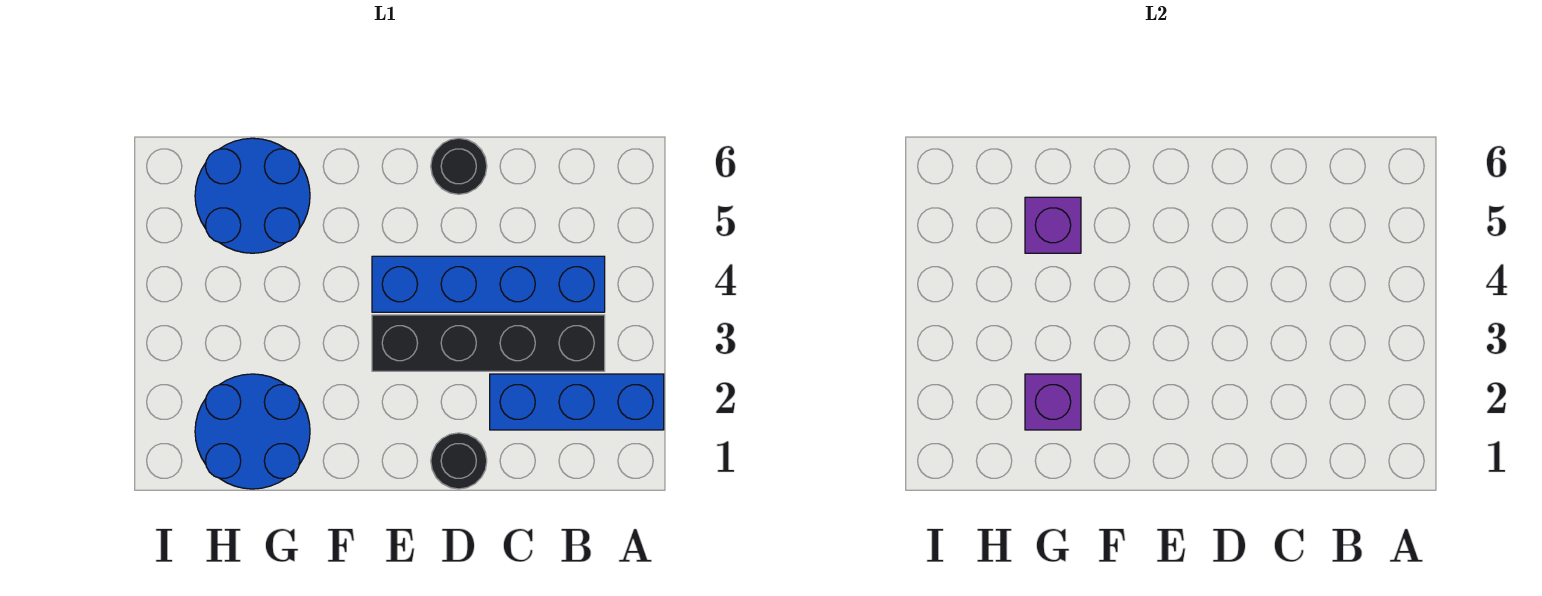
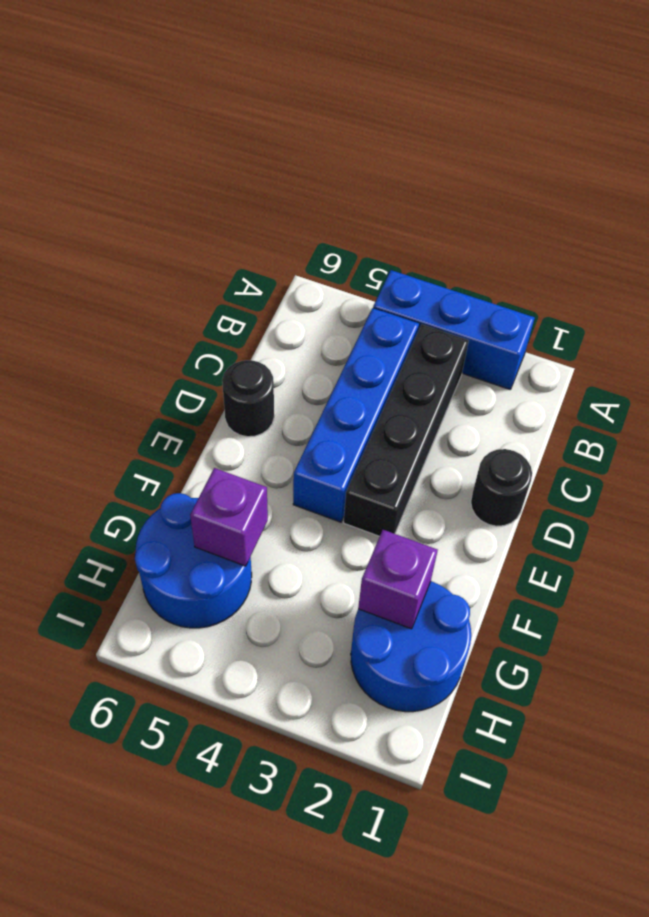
blue 1x3 brick [490,374,664,430] -> blue 1x3 brick turned to [373,270,535,389]

